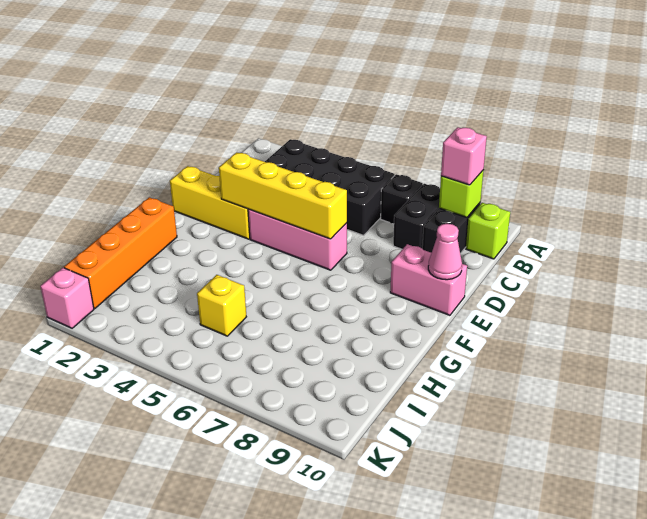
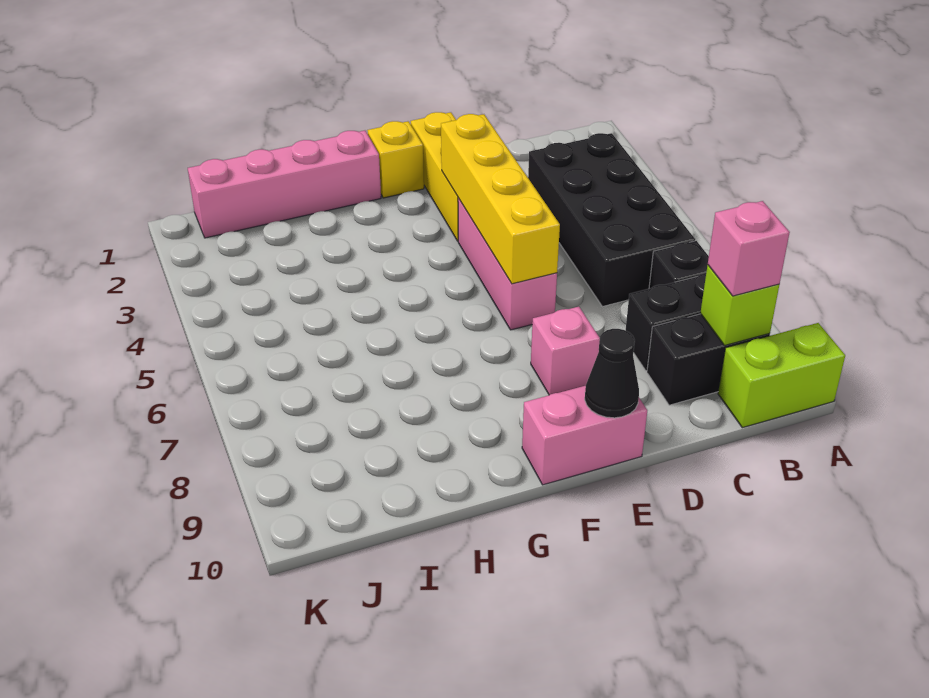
lime 1x1 brick [466,203,510,259] -> lime 1x2 brick [718,323,845,428]
pink 1x2 brick [390,244,467,315] -> pink 1x2 brick turned to [522,386,647,485]
pink 1x1 cone [428,224,462,280] -> black 1x1 cone [585,329,639,418]
orange 1x4 brick [64,197,177,308] -> pink 1x4 brick [188,131,381,238]
yellow 1x1 brick [197,275,246,336] -> yellow 1x1 brick moved to [367,121,424,198]
pink 1x1 brick [40,268,94,328] -> pink 1x1 brick moved to [531,307,600,395]

